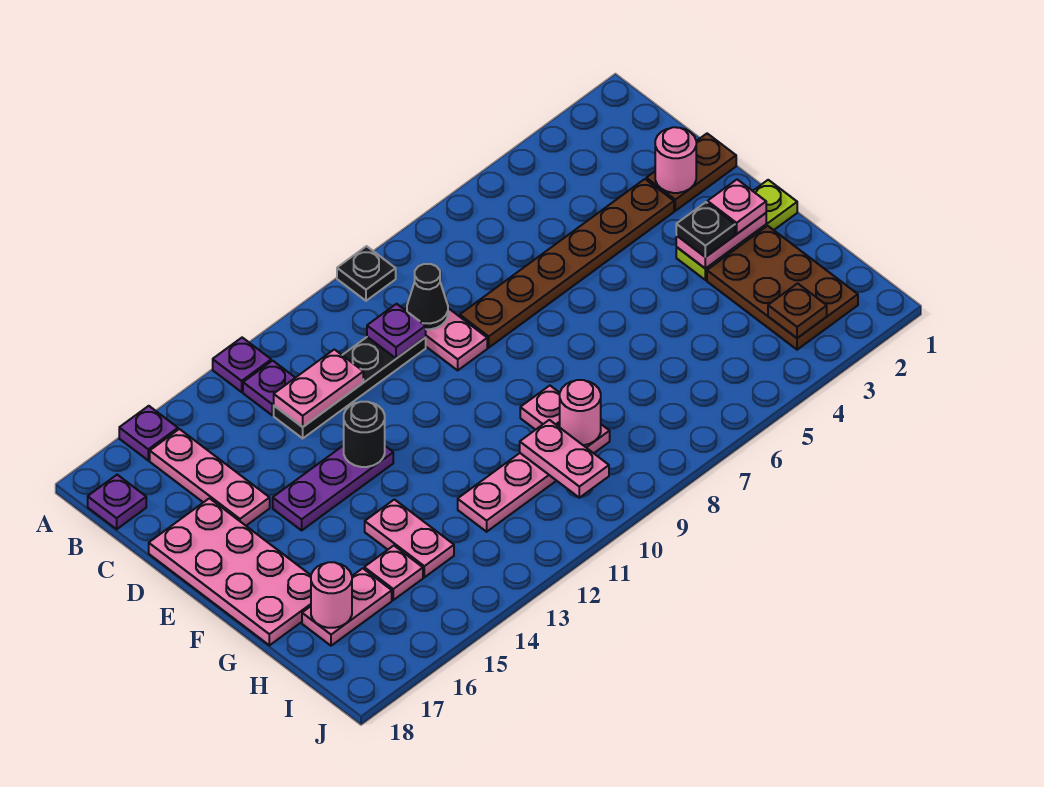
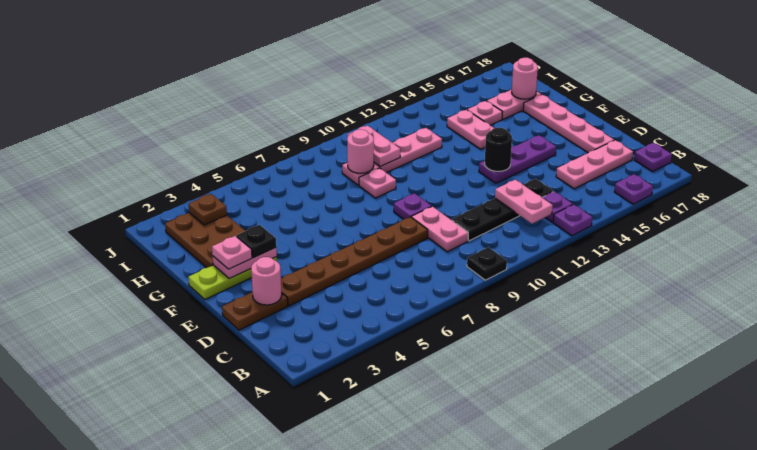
pink 1x3 plate [150,429,270,526] -> pink 1x3 plate turned to [556,140,633,189]
black 1x1 cone [407,264,448,329] -> none
purple 1x1 plate [367,304,426,358] -> purple 1x1 plate moved to [394,193,432,219]
pink 1x2 plate [274,349,363,427] -> pink 1x2 plate turned to [495,180,553,224]
pink 2x4 plate [149,498,311,645] -> pink 1x4 plate [523,95,614,153]

